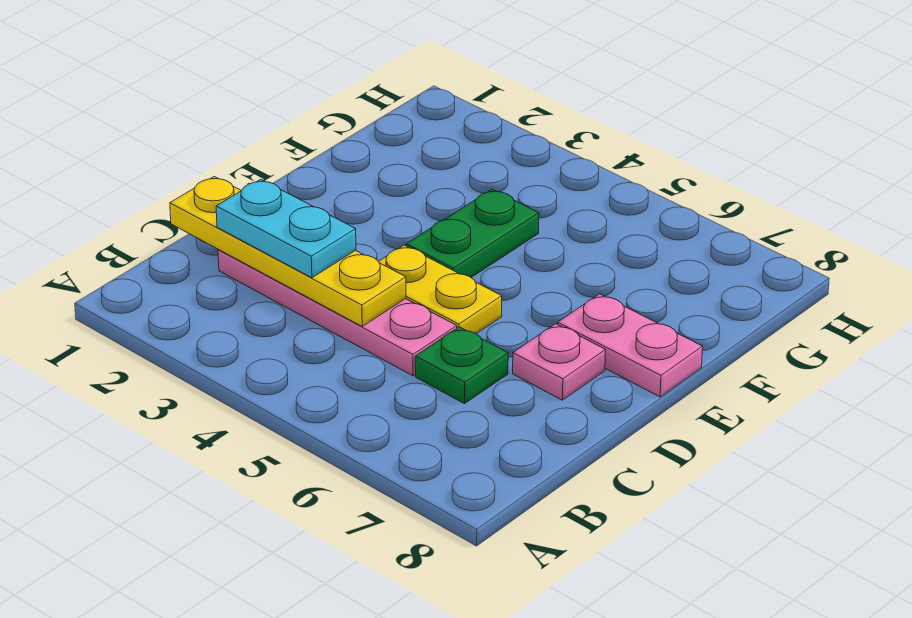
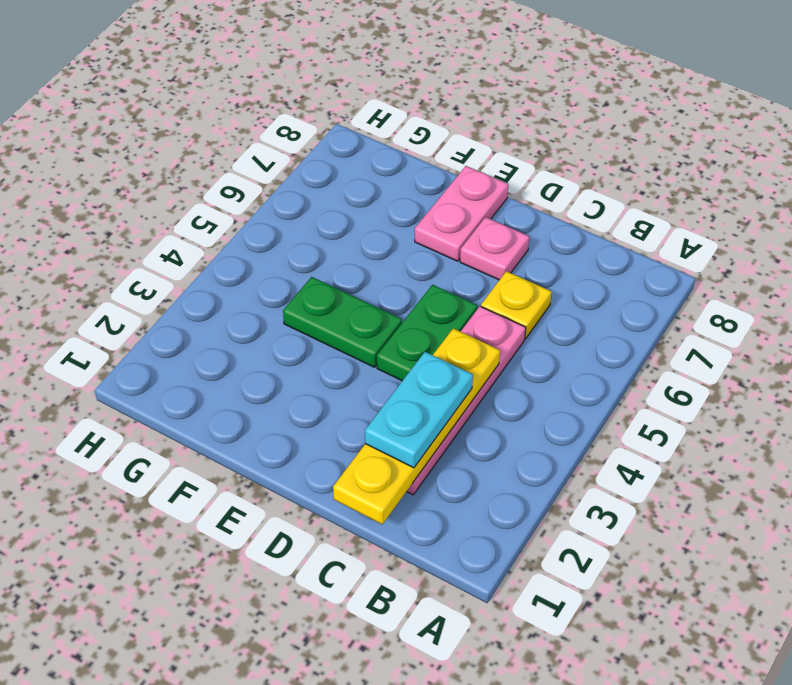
green 1x1 plate [415,327,508,404] -> yellow 1x1 plate [481,271,552,339]
yellow 1x2 plate [379,245,502,334] -> green 1x2 plate [377,285,477,381]

